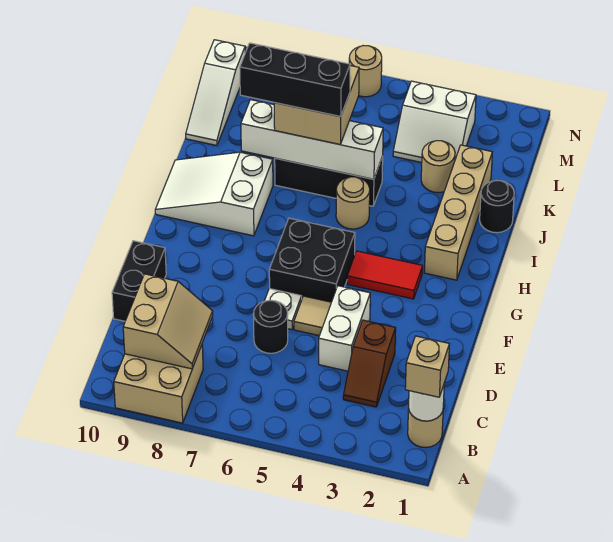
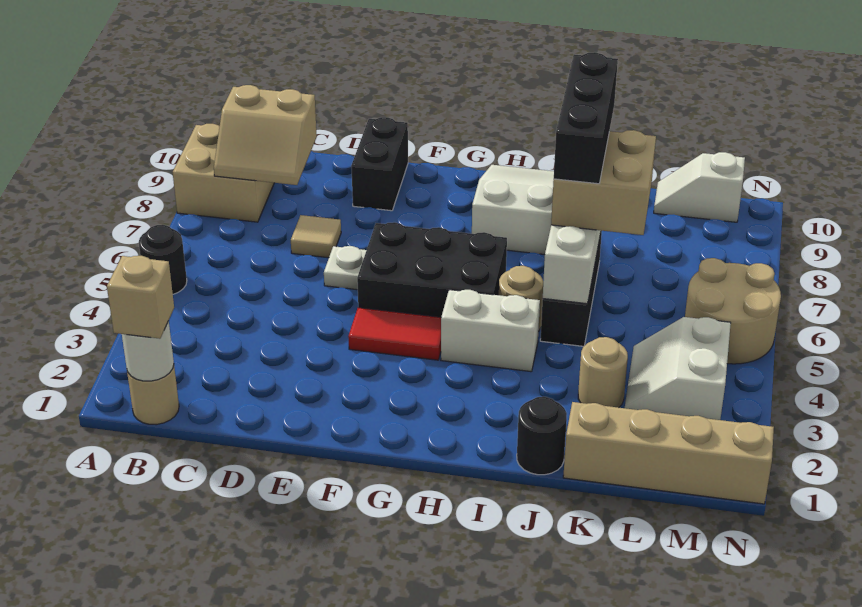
brown 1x2 slope [343,320,396,407] -> none
white 1x2 brick [319,286,370,371] -> white 1x2 brick moved to [441,290,540,372]
black 1x1 round brick [253,300,288,353] -> black 1x1 round brick moved to [139,225,187,294]
black 1x2 brick [112,241,166,321] -> black 1x2 brick turned to [351,117,408,211]
tan 1x1 tile [294,296,331,336] -> tan 1x1 tile moved to [291,215,341,258]
black 2x2 brick [269,218,355,302] -> black 2x3 brick [357,222,507,317]
red 1x2 tile [347,251,423,299] -> red 1x2 tile turned to [348,308,441,360]
tan 1x4 brick [424,145,492,280] -> tan 1x4 brick moved to [563,402,774,504]
white 1x3 slope [186,40,245,145] -> white 1x2 slope [654,152,745,222]
tan 1x1 round brick [349,46,382,97] -> tan 2x2 round brick [685,258,781,364]

